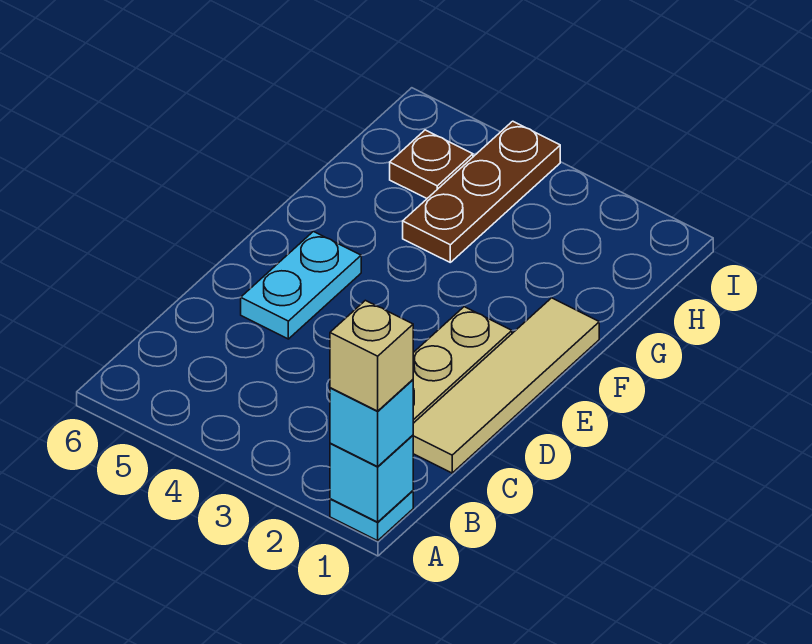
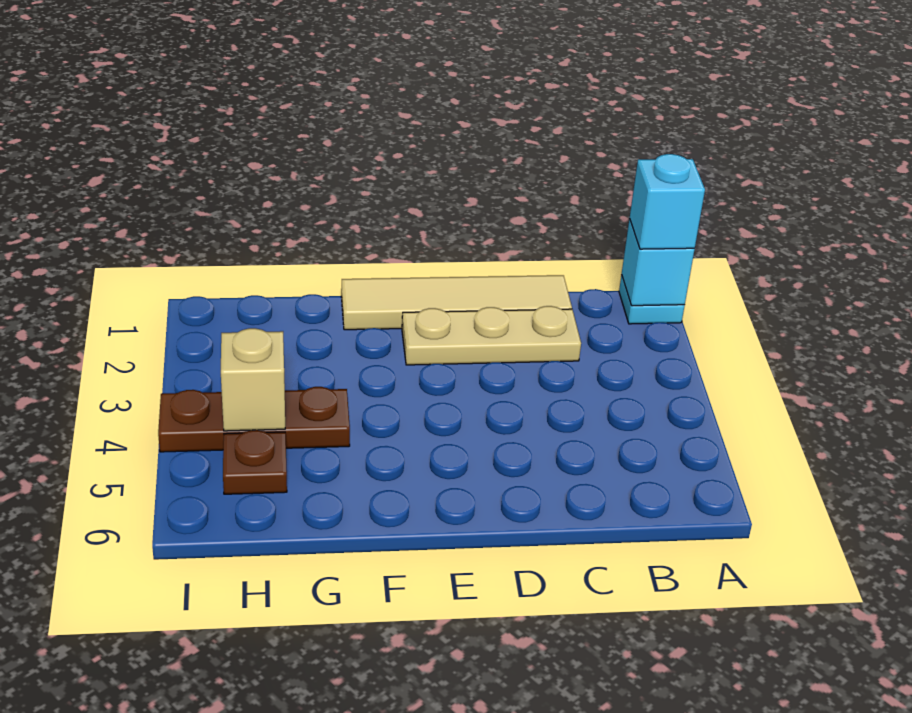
tan 1x1 brick [330,300,413,411] -> tan 1x1 brick moved to [221,328,285,431]
cyan 1x2 plate [241,232,361,339] -> none

